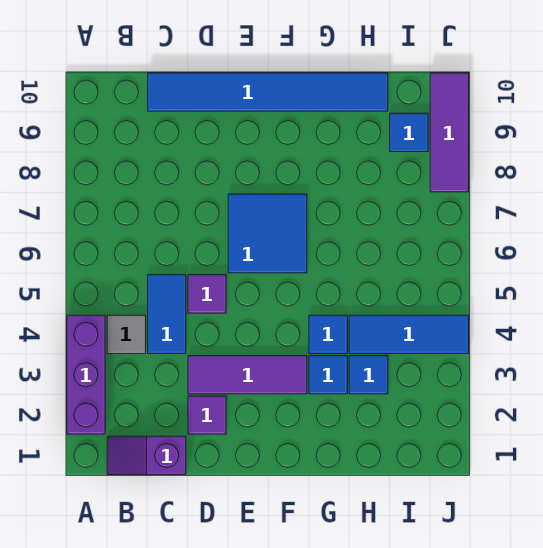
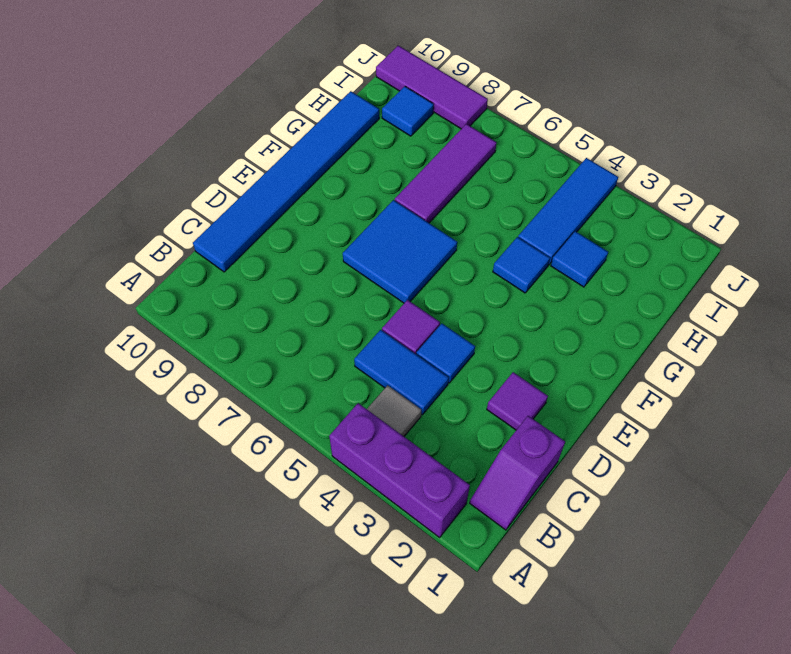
purple 1x3 tile [188,356,307,394] -> purple 1x3 tile moved to [395,124,496,223]
blue 1x1 tile [309,356,348,394] -> blue 1x1 tile moved to [416,324,475,383]

